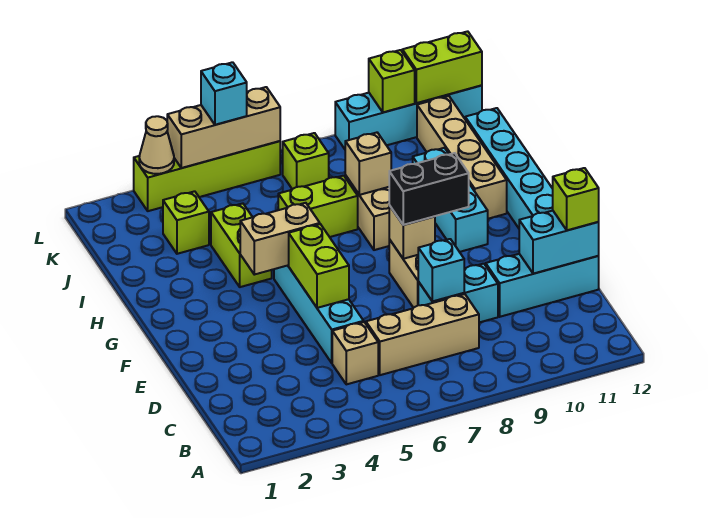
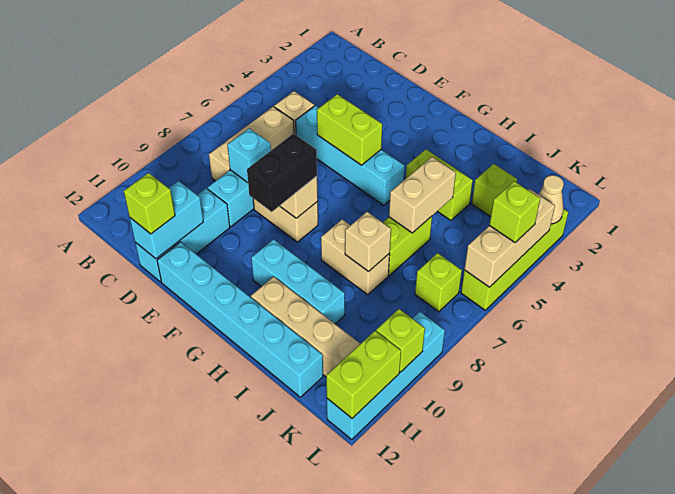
tan 1x2 brick [240,203,320,275] -> tan 1x2 brick moved to [389,157,456,233]
cyan 1x1 brick [201,62,247,125] -> lime 1x1 brick [489,181,540,242]

